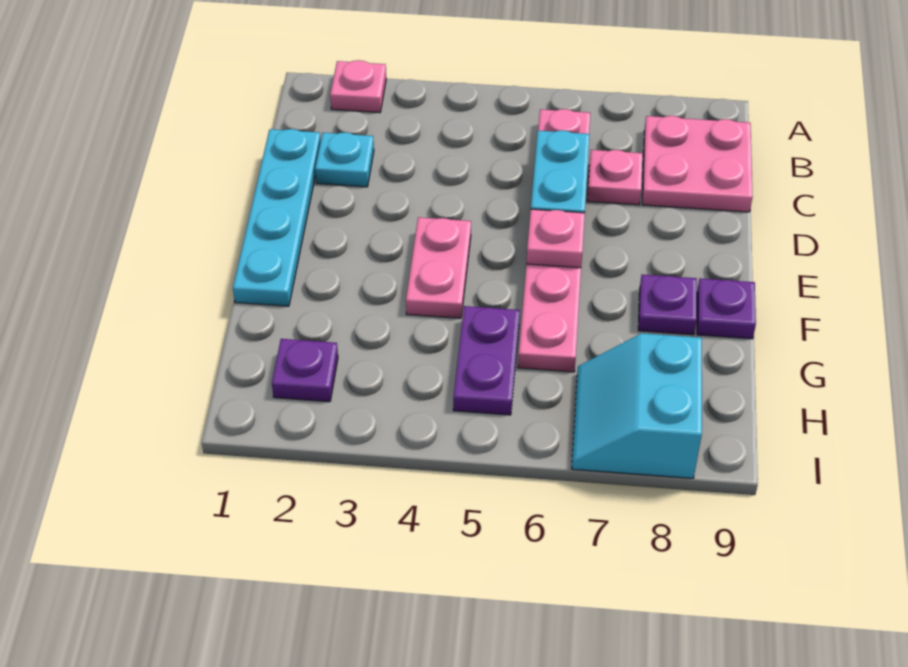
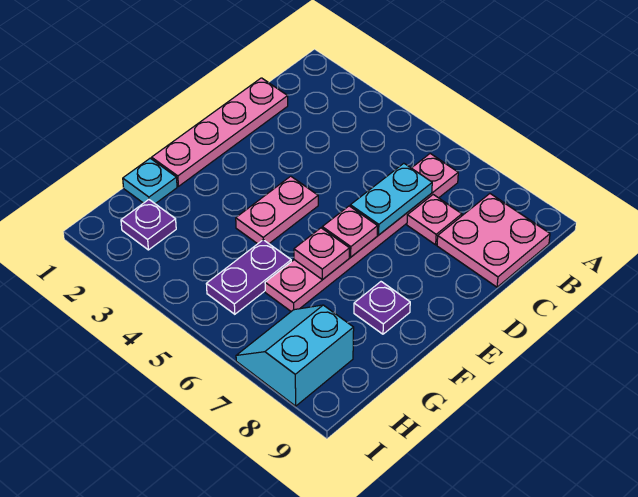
pink 1x1 plate [330,60,386,113] -> pink 1x1 plate moved to [294,228,349,280]
cyan 1x4 plate [233,129,321,306] -> pink 1x4 plate [152,78,288,186]
cyan 1x1 plate [315,132,374,187] -> cyan 1x1 plate moved to [123,158,177,204]
purple 1x1 plate [697,278,756,339] -> none

